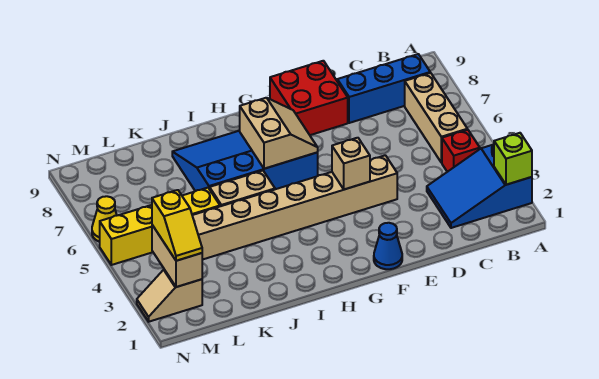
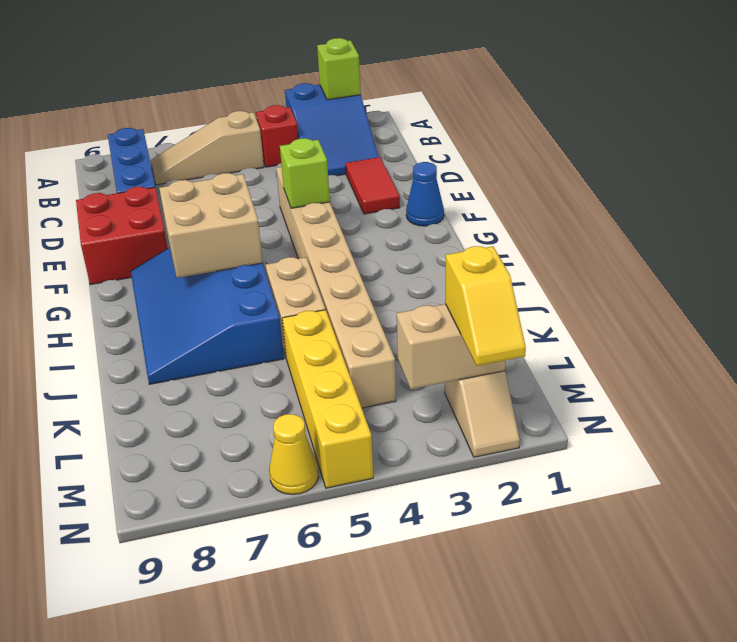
tan 1x3 brick [405,73,467,163] -> tan 1x3 slope [151,111,264,185]
none -> red 1x2 tile [346,157,400,214]
tan 1x1 brick [332,138,370,189] -> lime 1x1 brick [280,138,330,208]
tan 2x2 slope [240,98,318,169] -> tan 2x2 brick [159,173,263,278]
yellow 1x2 slope [152,190,202,261] -> yellow 1x2 slope turned to [445,246,526,366]

